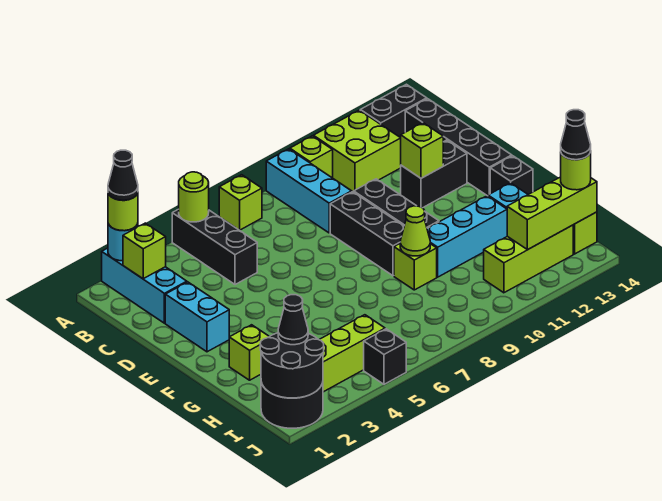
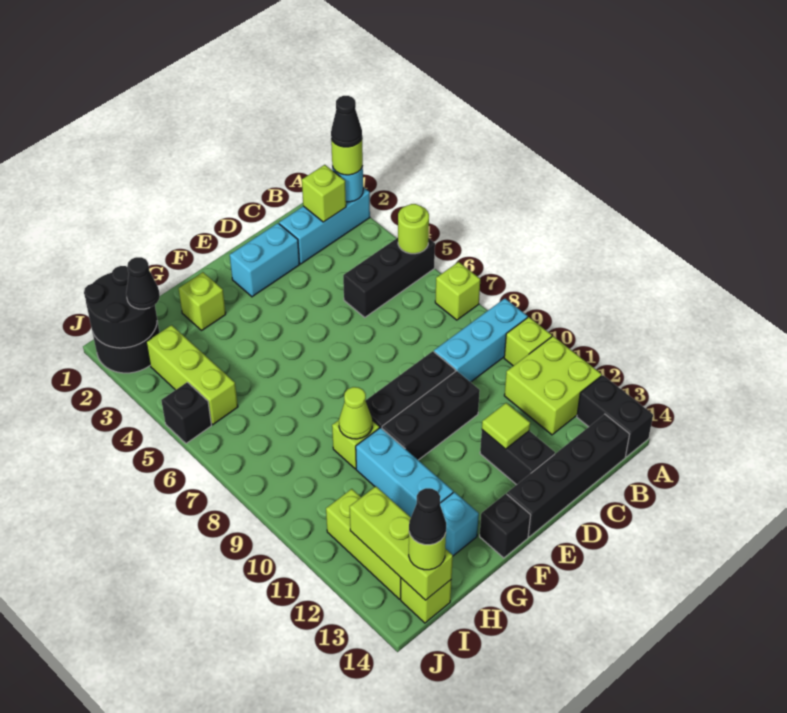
lime 1x1 brick [401,123,443,178] -> lime 1x1 tile [482,403,530,449]

